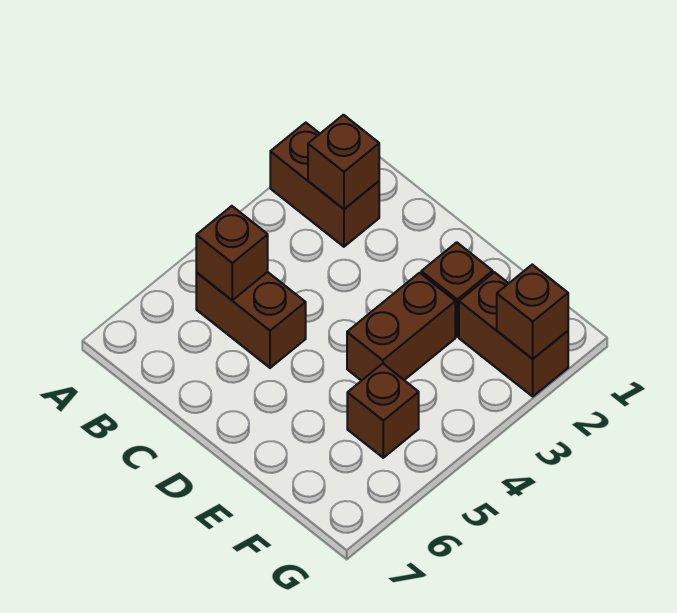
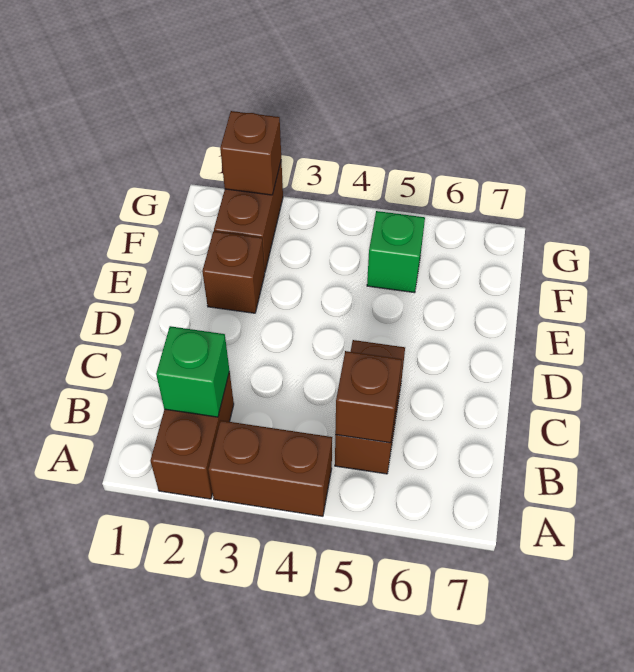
brown 1x1 brick [308,115,379,209] -> green 1x1 brick [156,326,229,417]
brown 1x2 brick [347,273,455,381] -> brown 1x2 brick moved to [208,420,332,516]
brown 1x1 brick [347,364,419,458] -> green 1x1 brick [367,211,425,293]

